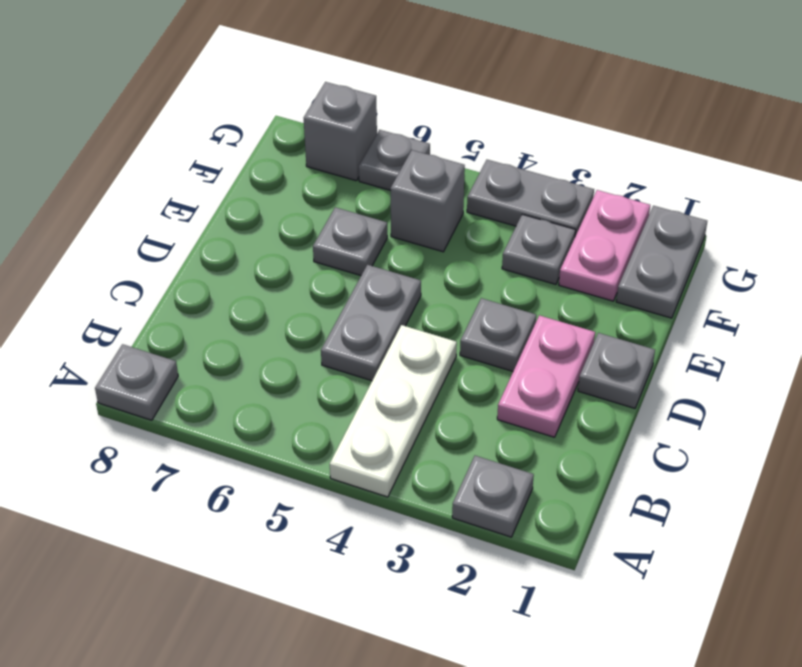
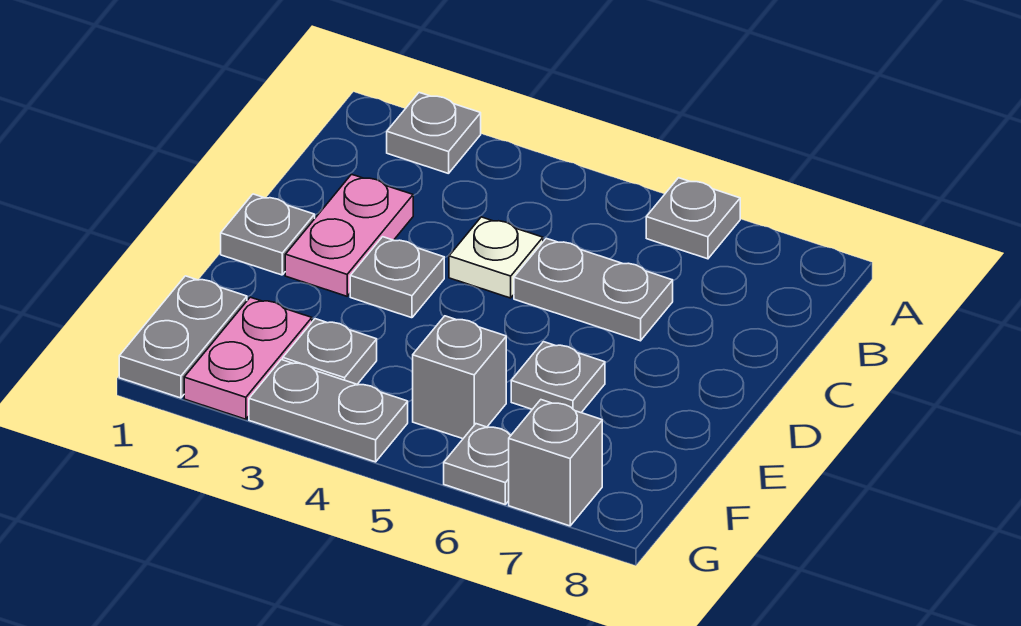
white 1x3 plate [330,325,457,497] -> white 1x1 plate [449,217,543,298]
grey 1x1 plate [95,344,178,420] -> grey 1x1 plate moved to [646,178,740,259]
grey 1x2 plate [321,265,421,381] -> grey 1x2 plate turned to [514,238,673,341]

